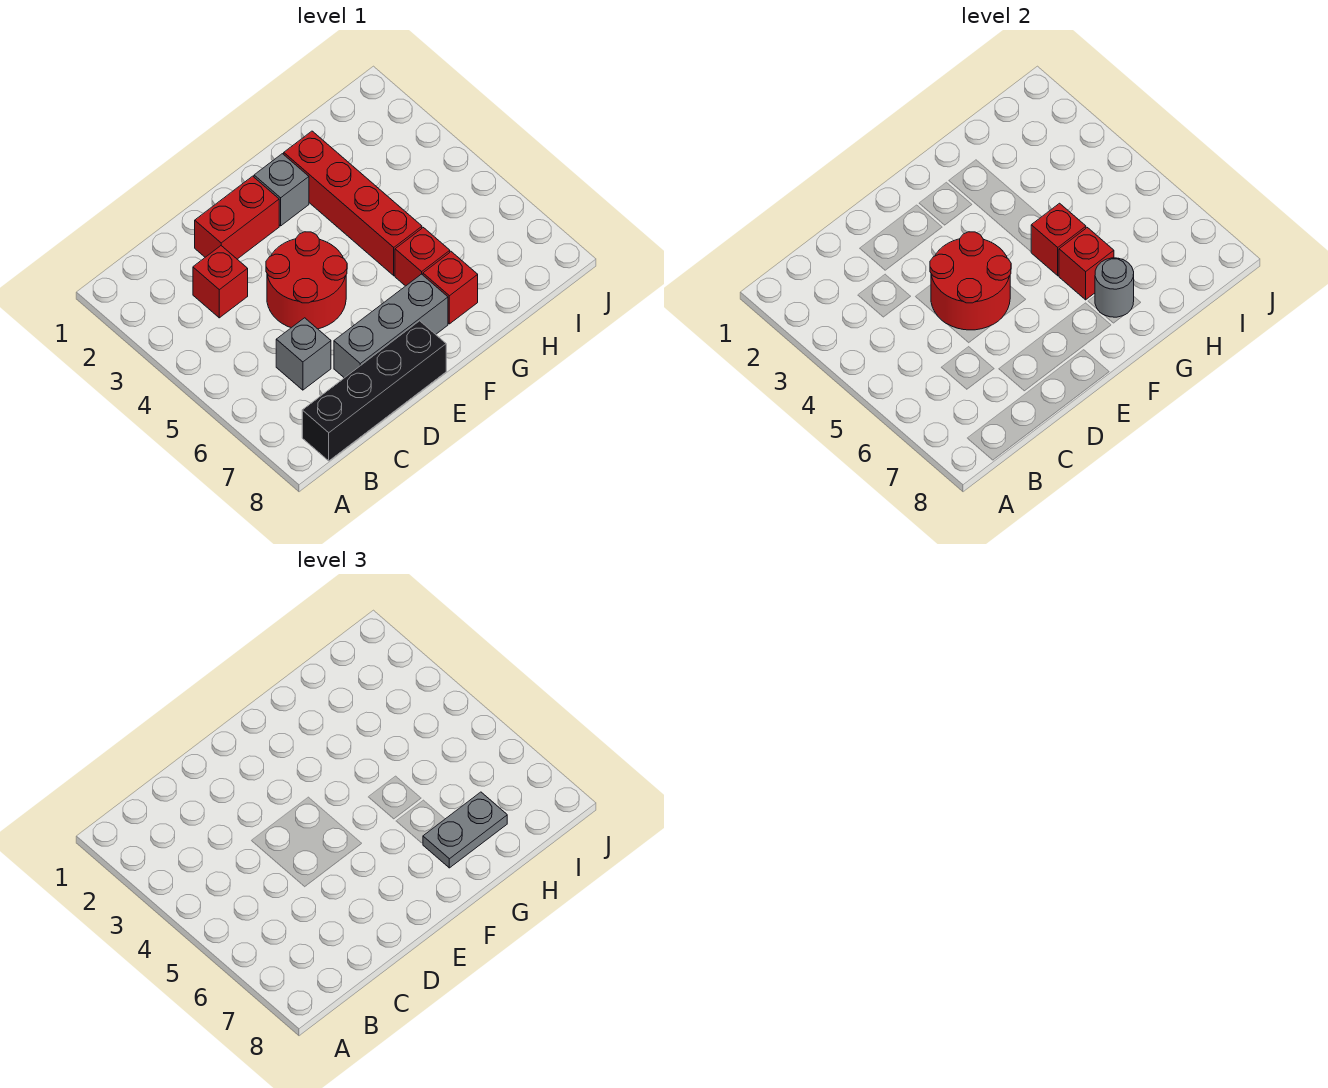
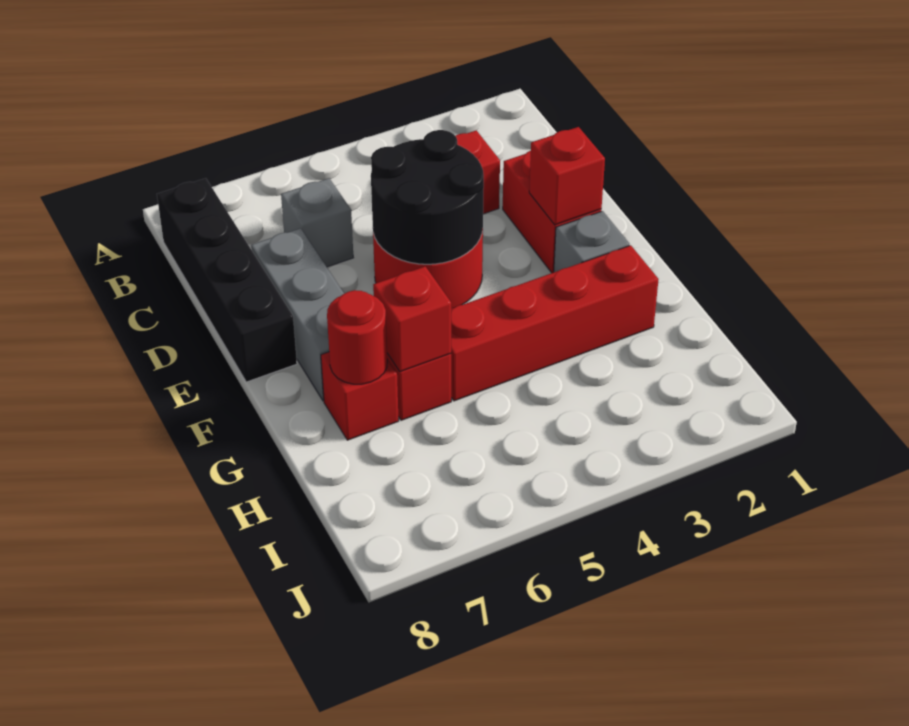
red 2x2 round brick [930,232,1011,330] -> black 2x2 round brick [371,130,484,264]
red 1x1 brick [1031,203,1086,276] -> red 1x1 brick moved to [529,127,605,225]
grey 1x1 round brick [1095,258,1134,317] -> red 1x1 round brick [327,290,387,384]
grey 1x2 plate [423,792,507,868] -> none

